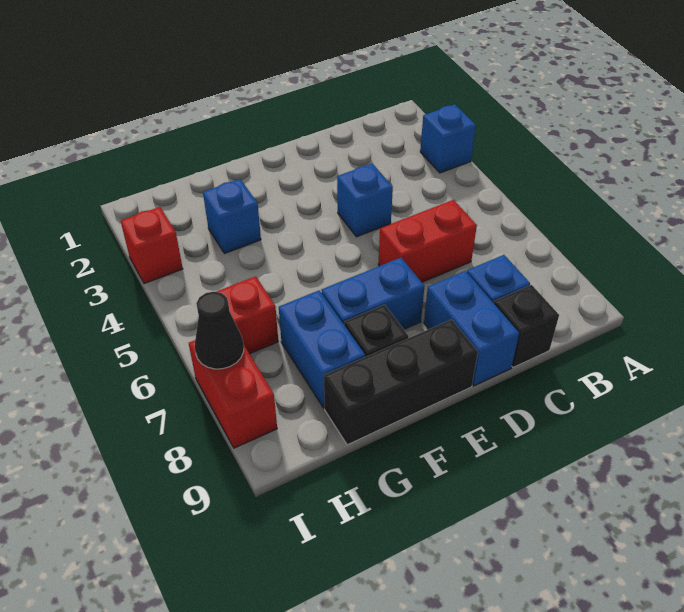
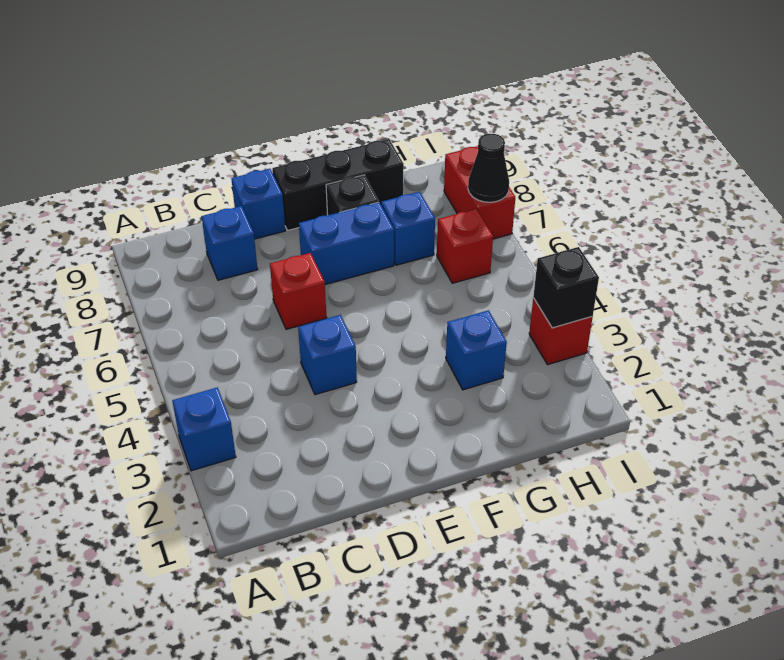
red 1x2 brick [378,200,477,282] -> red 1x1 brick [270,253,327,329]
black 1x1 brick [494,285,559,367] -> black 1x1 brick moved to [533,247,599,328]
blue 1x2 brick [424,271,519,386] -> blue 1x1 brick [231,169,285,239]
blue 1x2 brick [279,290,365,408] -> blue 1x1 brick [381,192,435,265]

